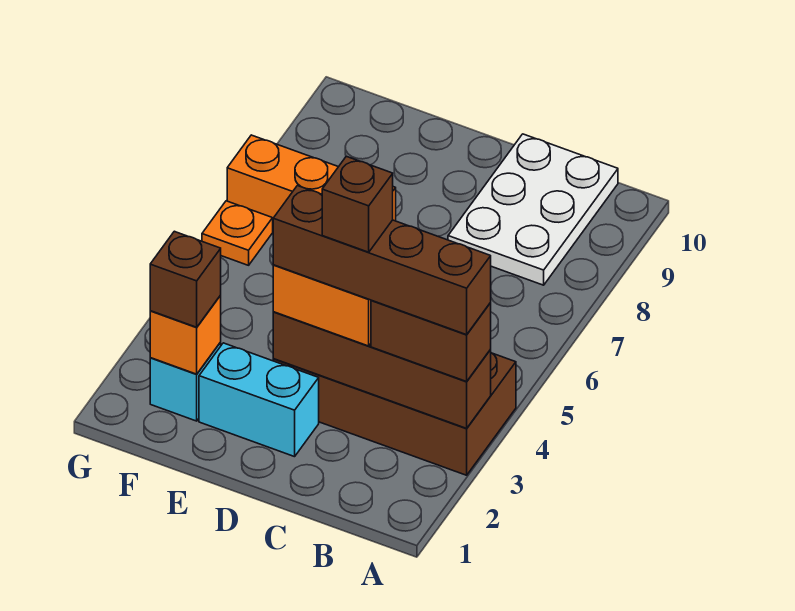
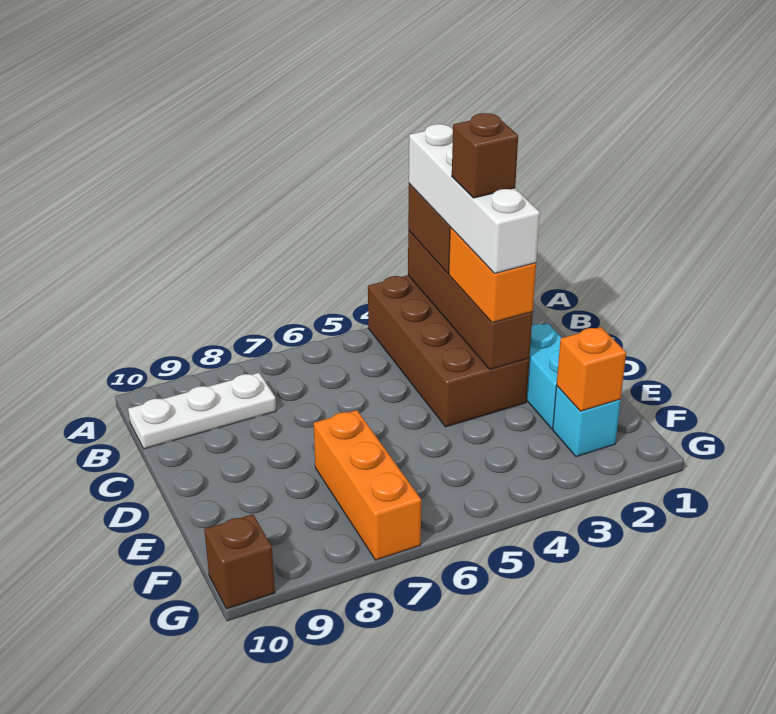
brown 1x4 brick [273,186,491,335] -> white 1x4 brick [409,124,540,274]
white 2x3 plate [448,134,618,285] -> white 1x3 plate [128,373,276,449]
brown 1x1 brick [150,231,221,327] -> brown 1x1 brick moved to [204,514,275,609]
orange 1x1 plate [202,201,273,265] -> none

